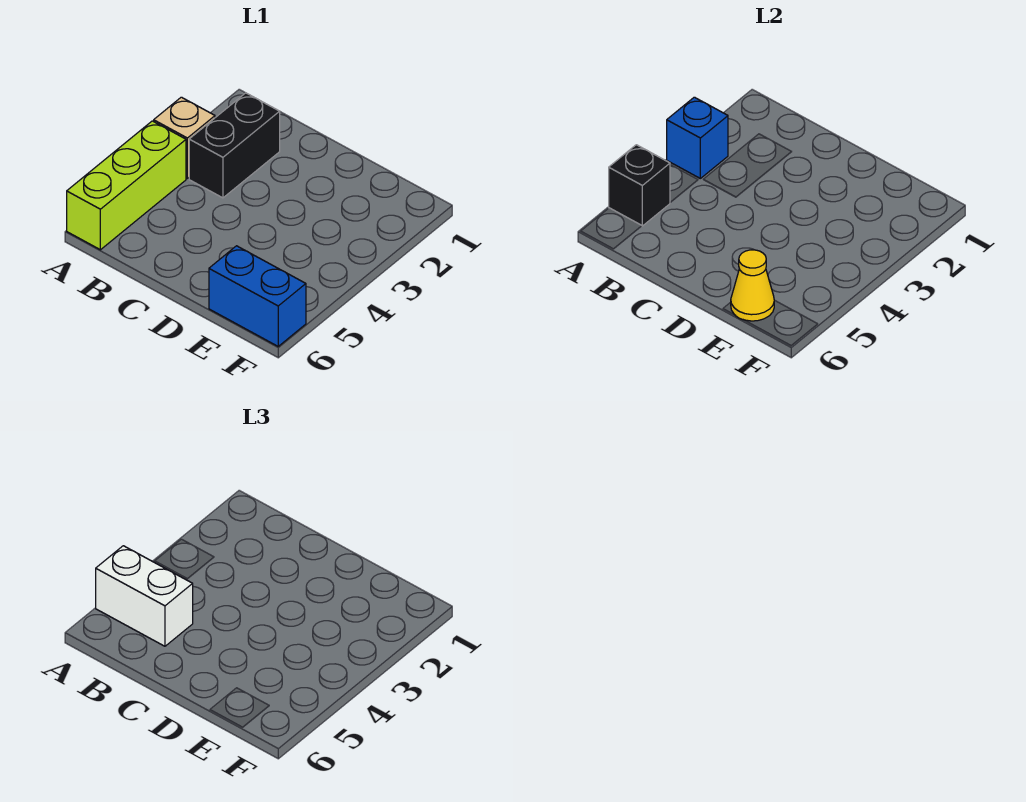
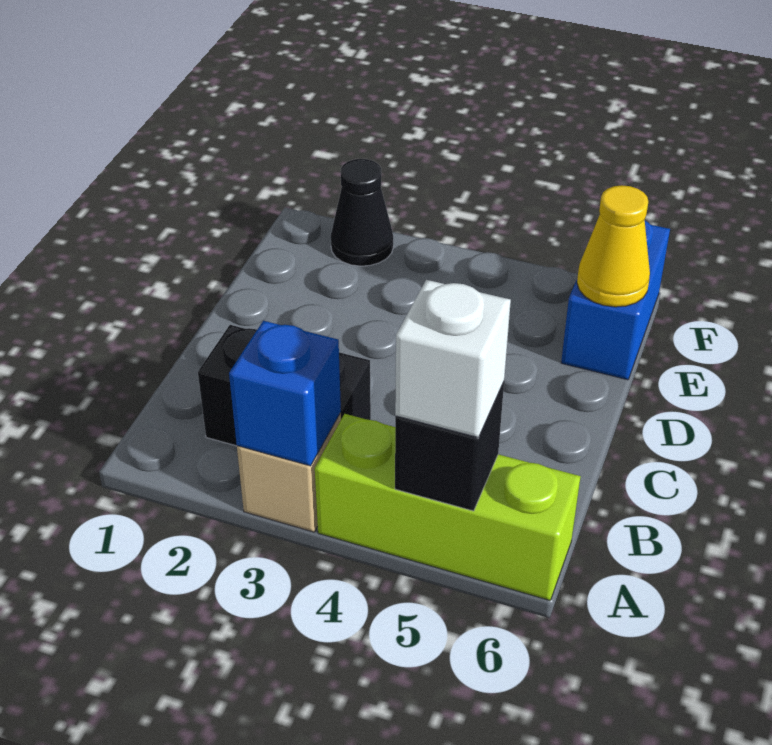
white 1x2 brick [96,546,193,646] -> white 1x1 brick [395,280,511,438]
none -> black 1x1 cone [331,159,393,266]

